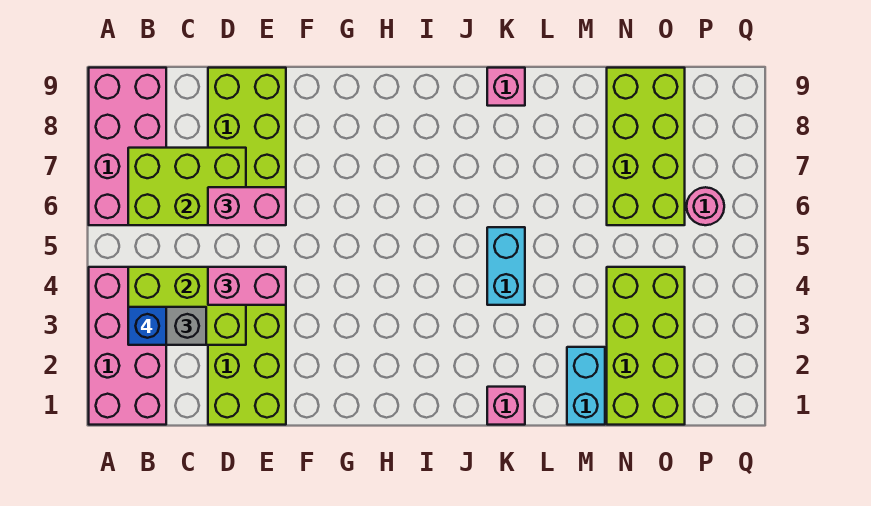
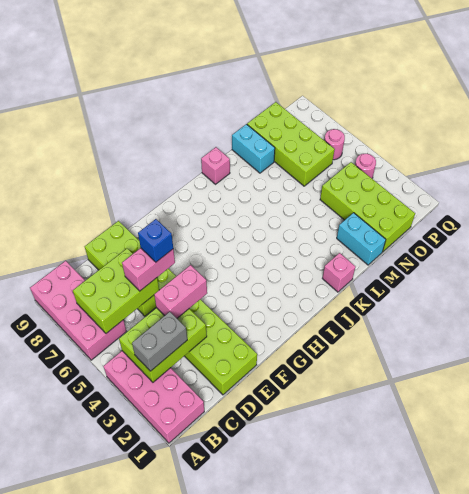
blue 1x1 brick [128,307,166,345] -> blue 1x1 brick moved to [138,219,173,262]
cyan 1x2 brick [487,227,525,305] -> cyan 1x2 brick moved to [232,124,275,173]
none -> pink 1x1 round brick [355,154,376,178]

